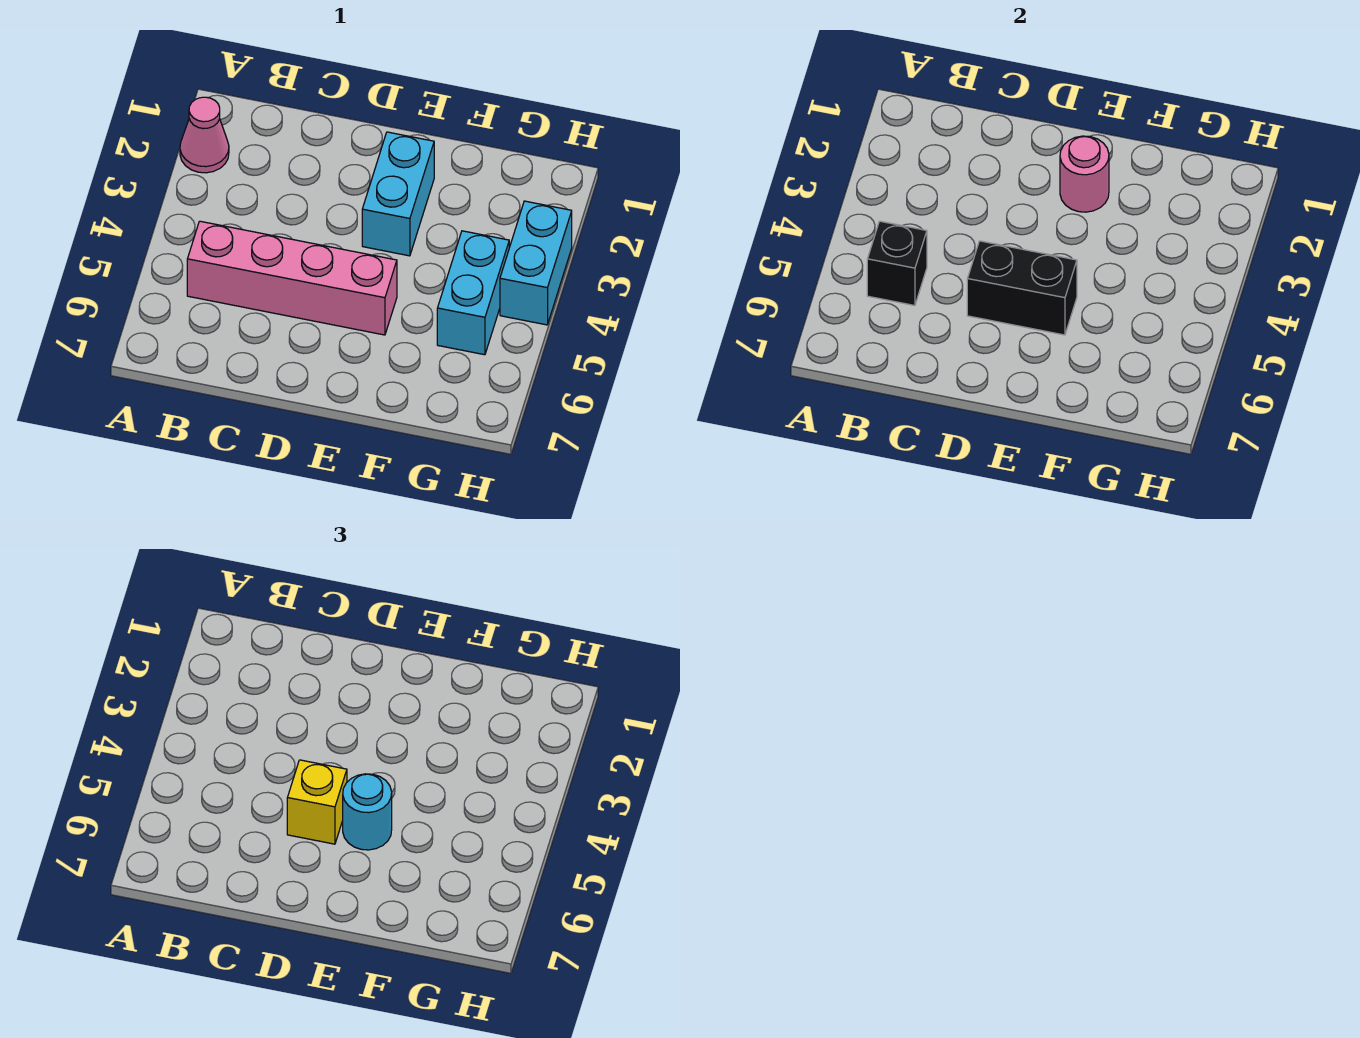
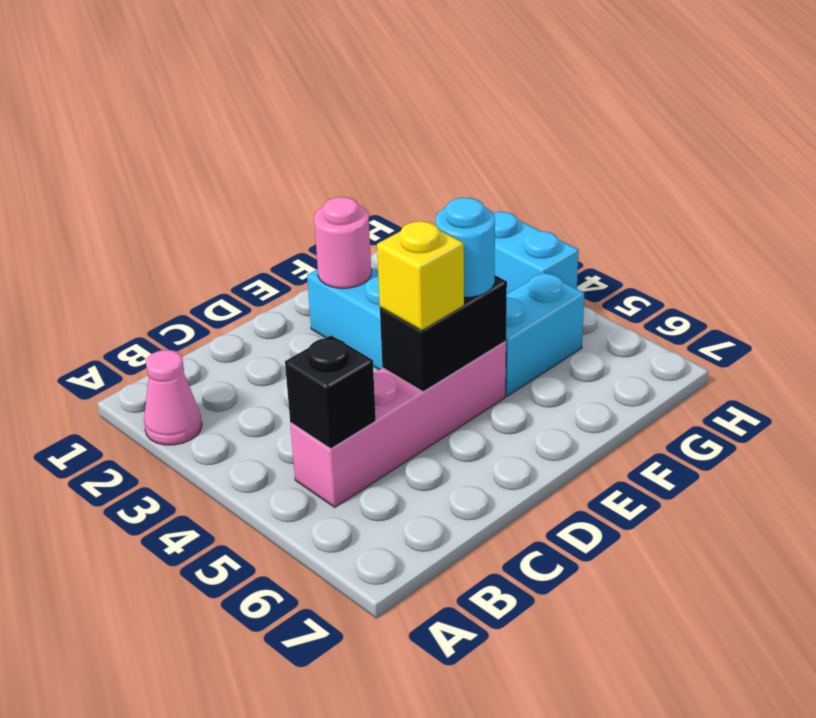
cyan 1x2 brick [437,231,509,355] -> cyan 1x2 brick turned to [505,272,584,396]

